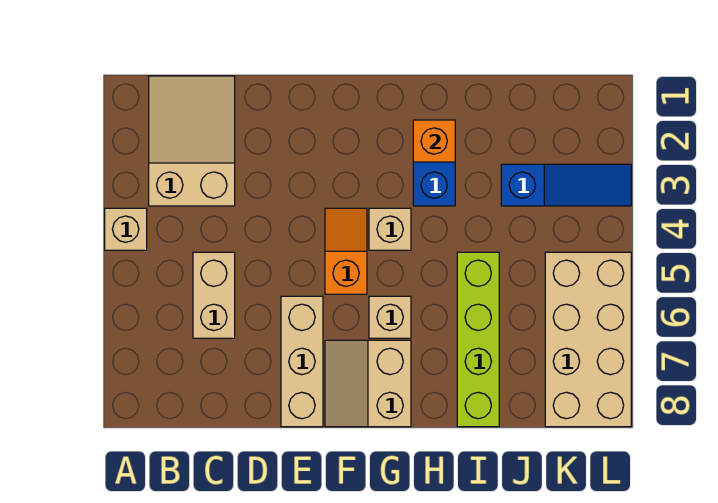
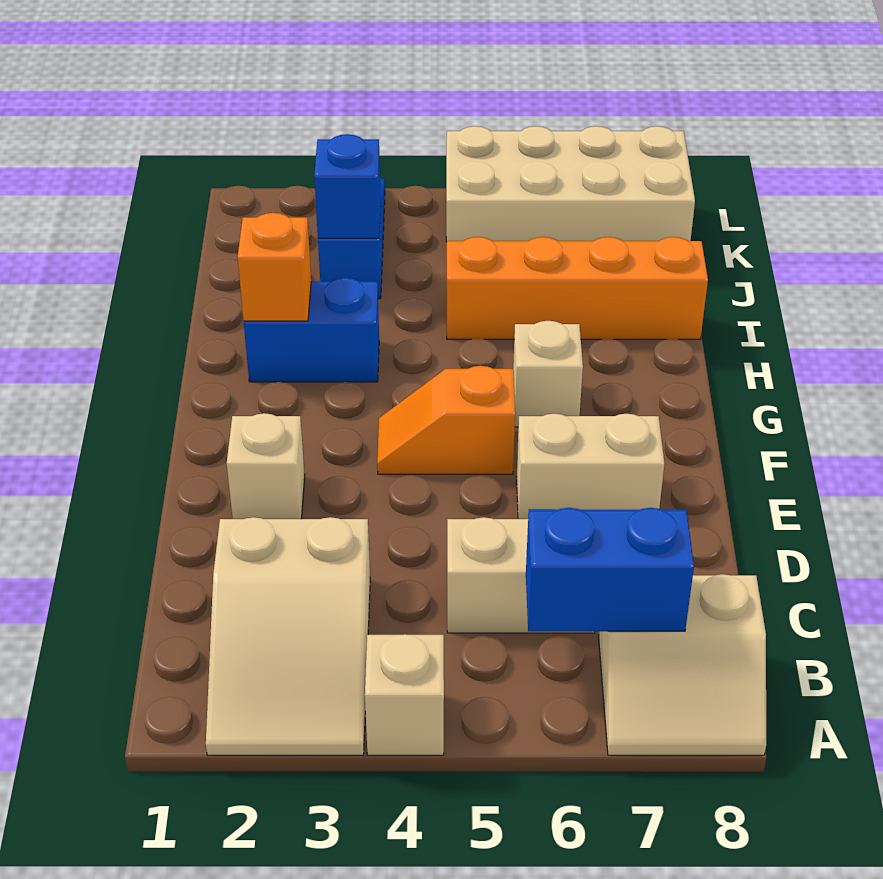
tan 2x3 slope [149,76,235,206] -> tan 2x3 slope turned to [206,517,370,755]
none -> blue 1x2 brick [526,508,694,631]
tan 1x3 brick [281,296,323,427] -> tan 1x2 brick [517,414,664,519]
tan 2x2 slope [325,340,411,427] -> tan 2x2 slope moved to [599,574,766,755]
tan 1x1 brick [369,208,411,250] -> tan 1x1 brick moved to [227,413,305,519]
lime 1x4 brick [457,252,499,427] -> orange 1x4 brick [447,237,708,339]
none -> blue 1x1 brick [314,134,381,238]

